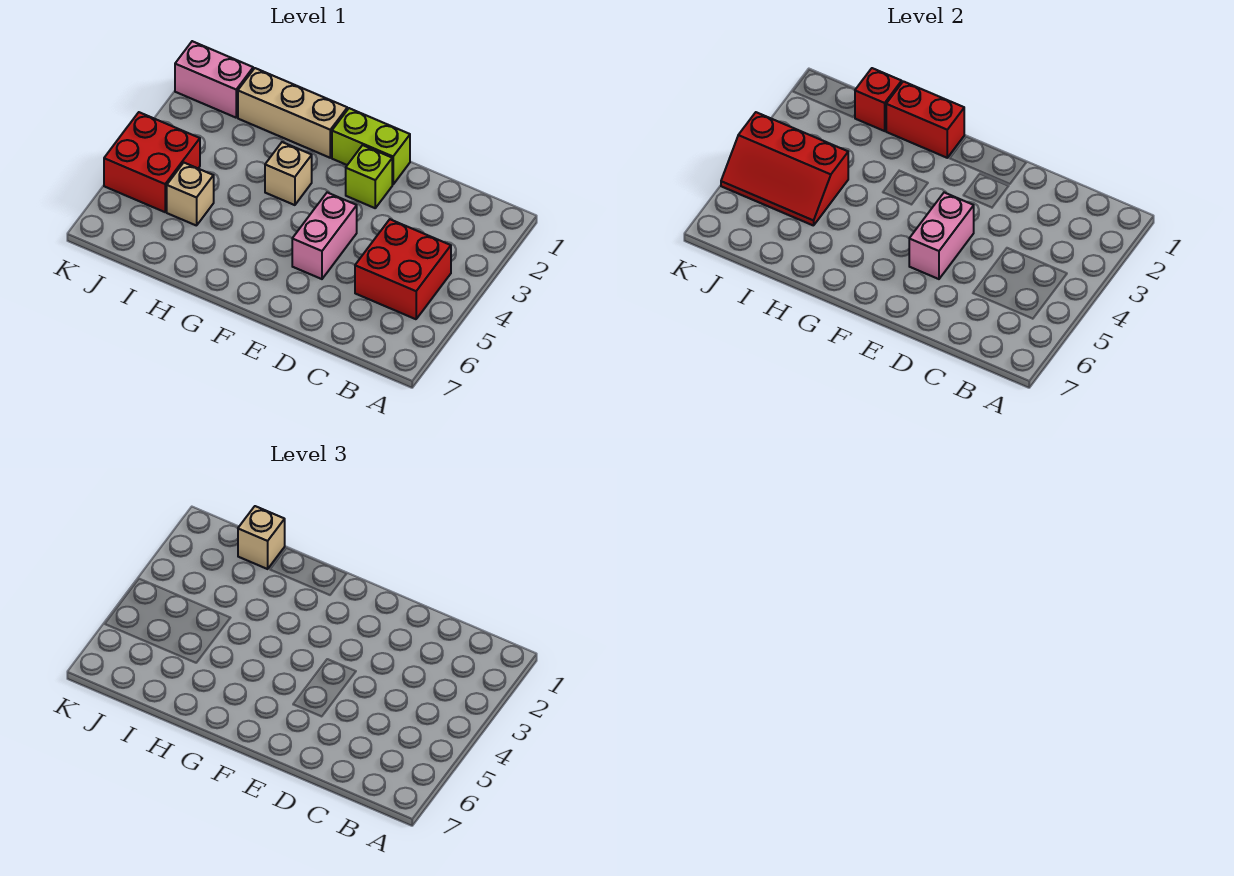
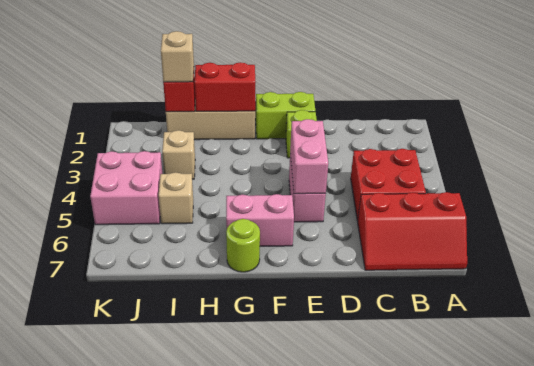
tan 1x1 brick [265,142,312,205] -> tan 1x1 brick moved to [162,130,195,179]
none -> lime 1x1 round brick [226,219,260,272]
red 2x3 slope [721,112,848,226] -> red 2x3 slope moved to [357,192,467,270]
pink 1x2 brick [175,41,253,118] -> pink 1x2 brick moved to [226,194,294,246]
red 2x2 brick [104,112,200,212] -> pink 2x2 brick [90,151,163,225]

